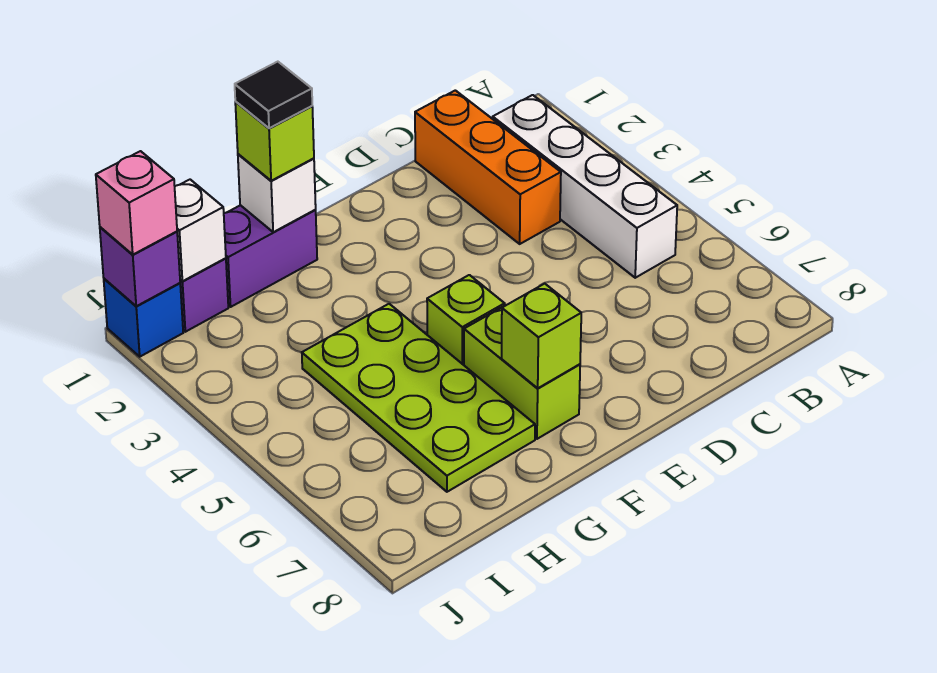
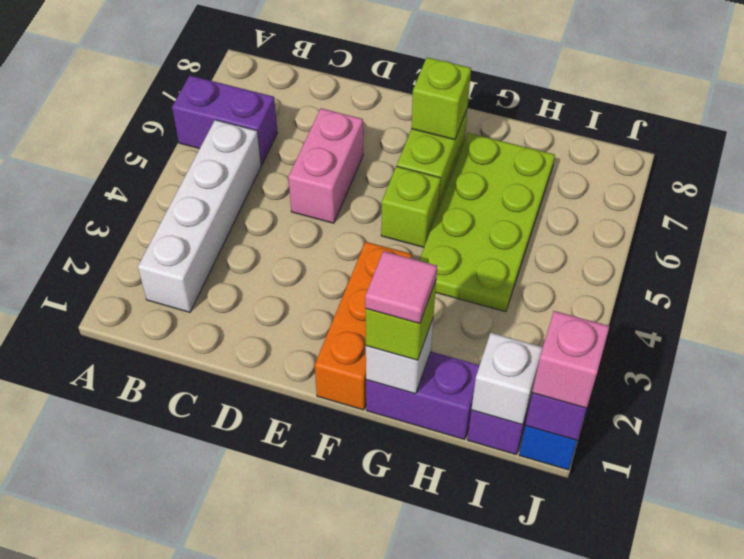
none -> purple 1x2 brick [172,76,277,165]
orange 1x3 brick [415,90,561,244] -> orange 1x3 brick moved to [315,242,411,410]
none -> pink 1x2 brick [288,108,363,223]
black 1x1 tile [235,62,312,128] -> pink 1x1 tile [365,251,437,324]

